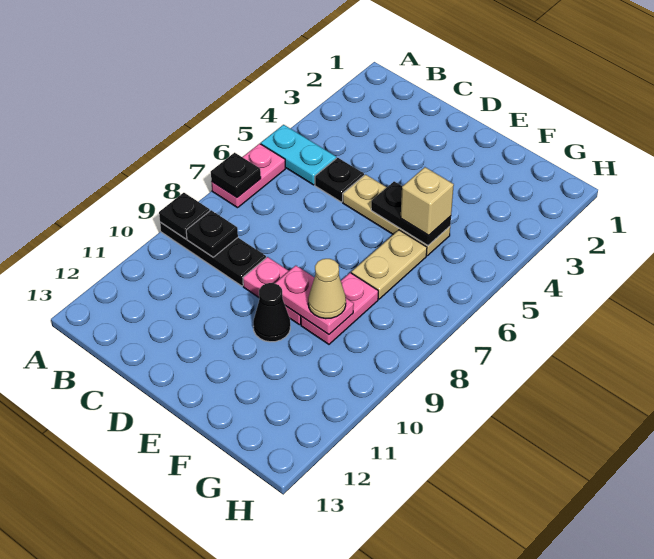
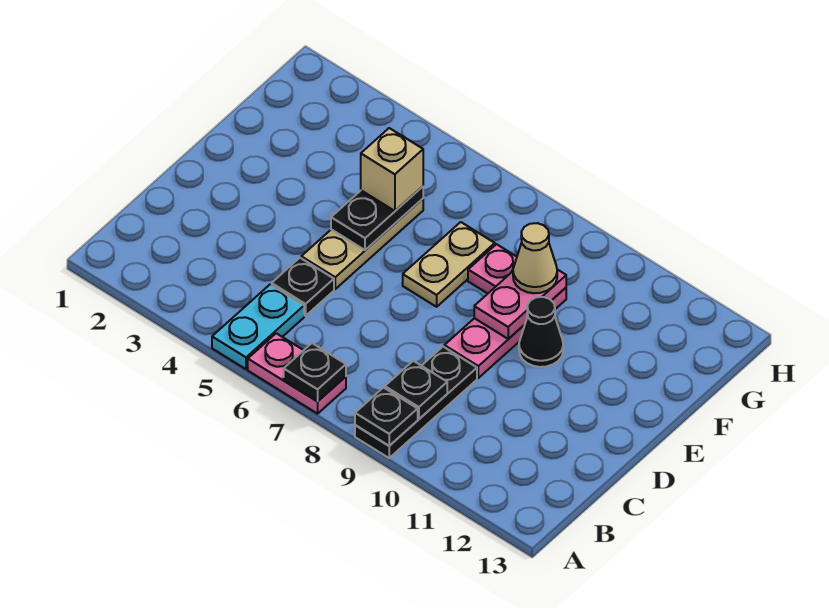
tan 1x2 plate [351,230,427,299] -> tan 1x2 plate turned to [403,222,495,307]

